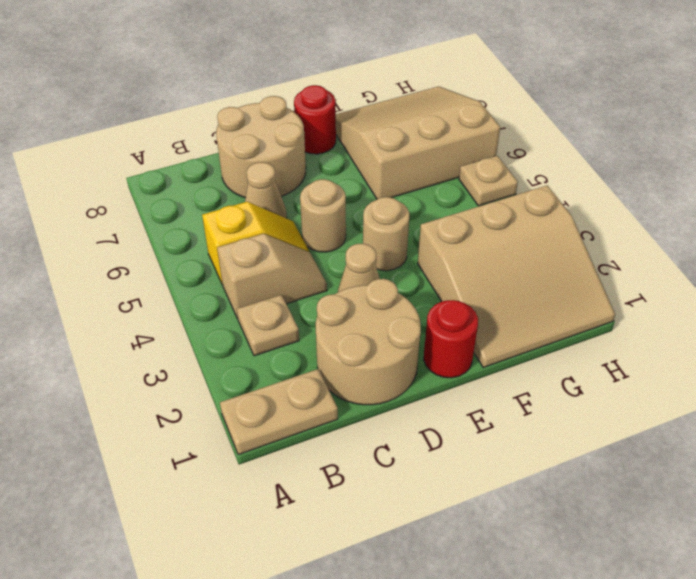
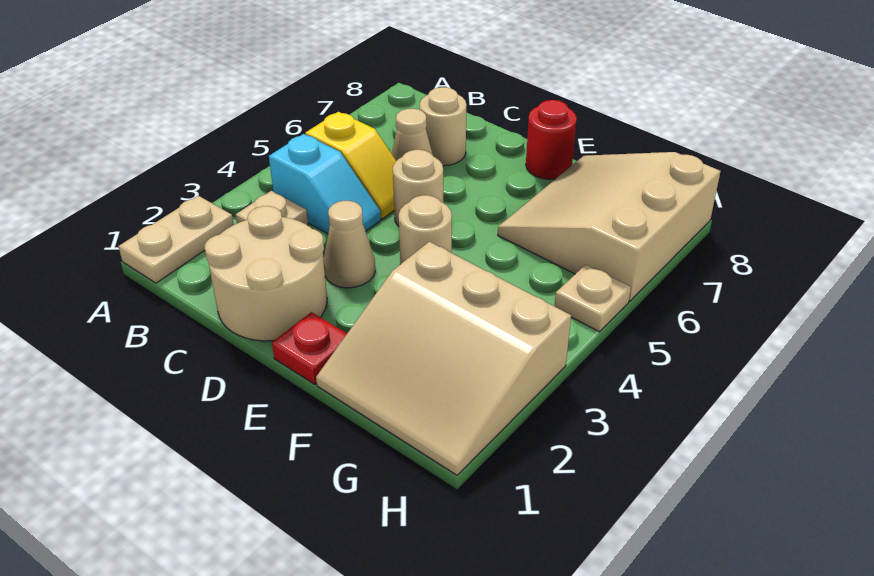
tan 1x2 plate [220,369,338,455] -> tan 1x2 plate turned to [118,196,234,283]
tan 1x2 slope [217,234,327,319] -> cyan 1x2 slope [269,134,381,234]
tan 2x2 round brick [216,96,306,198] -> tan 1x1 round brick [420,87,467,166]
red 1x1 round brick [424,300,478,378] -> red 1x1 plate [272,312,347,384]
tan 3x3 slope [336,86,500,199] -> tan 3x3 slope turned to [498,152,721,301]

